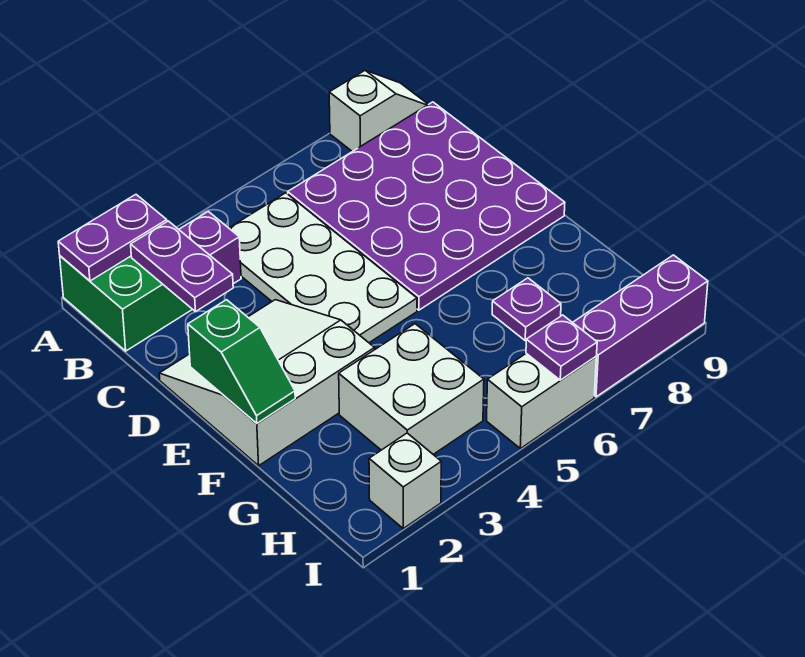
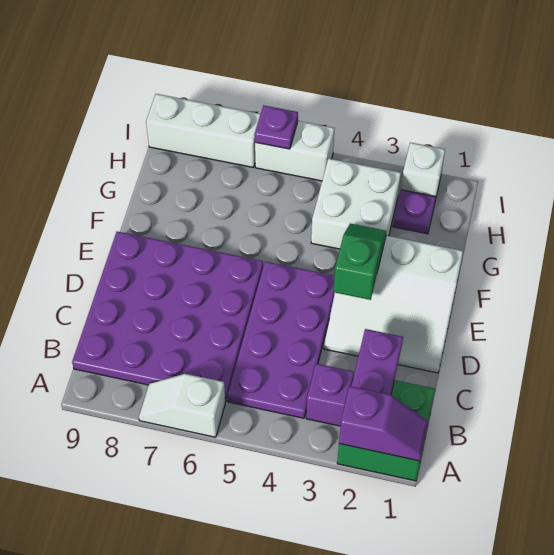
purple 1x2 plate [58,195,167,281] -> purple 1x2 slope [339,386,428,461]
white 1x2 slope [329,71,428,152] -> white 1x2 slope moved to [139,374,225,437]
white 2x4 plate [229,193,417,343] -> purple 2x4 plate [227,262,335,418]
green 1x2 slope [188,300,295,423] -> green 1x2 slope moved to [334,223,387,300]
purple 1x1 plate [492,278,561,340] -> purple 1x1 plate moved to [393,190,436,234]
purple 1x3 brick [573,255,708,397] -> white 1x3 brick [146,94,261,168]

